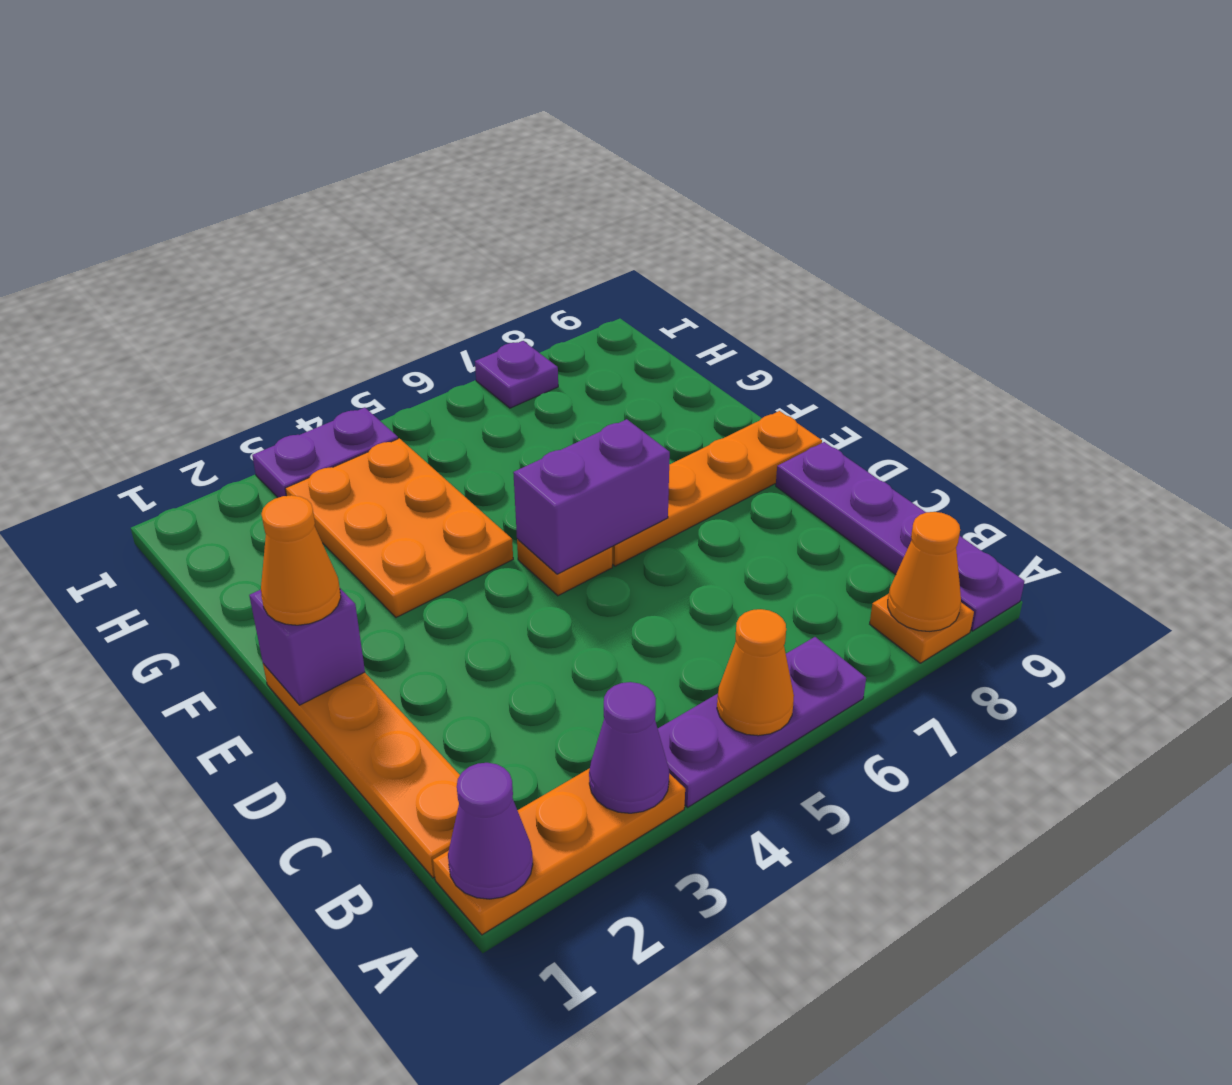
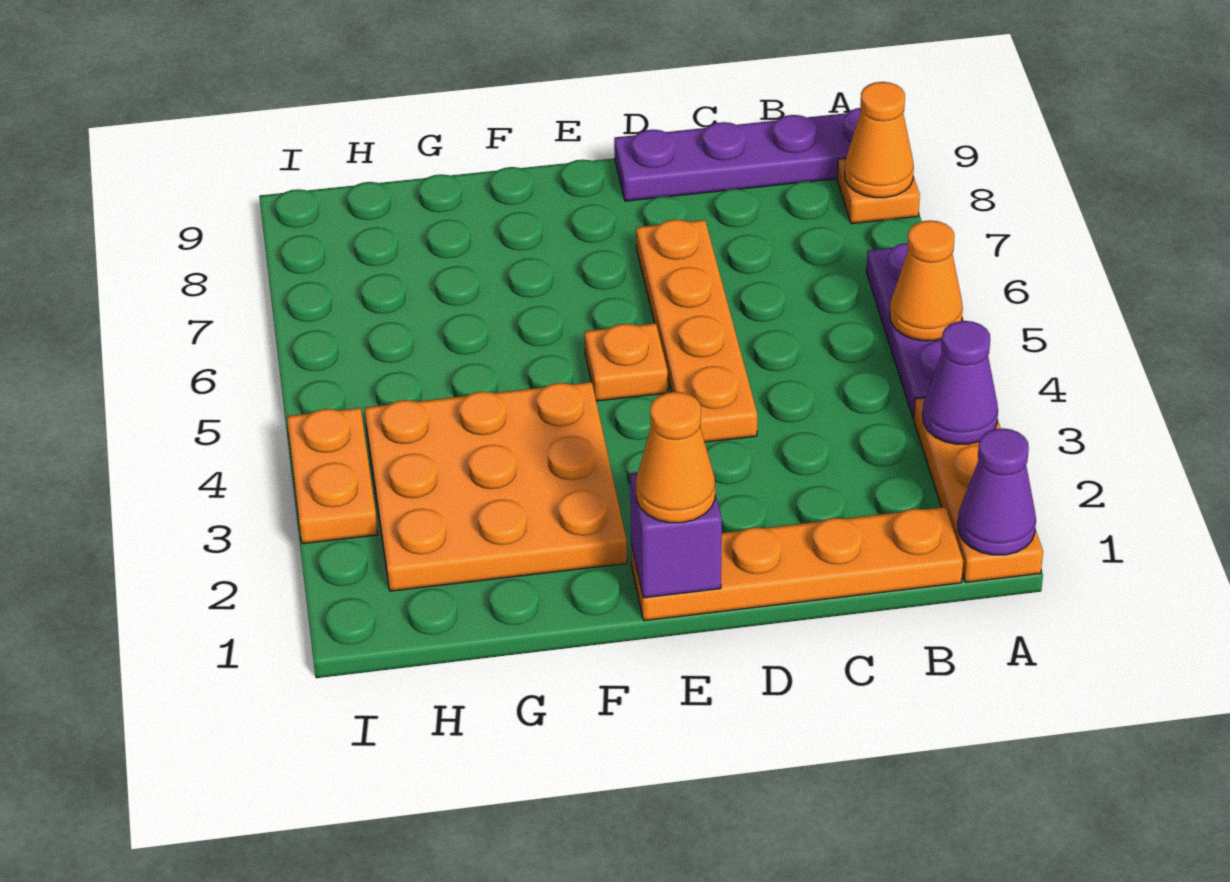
purple 1x2 brick [513,419,670,574] -> none
orange 1x4 plate [612,411,822,566] -> orange 1x4 plate moved to [636,219,757,442]
orange 2x3 plate [285,438,513,617] -> orange 3x3 plate [365,382,627,591]
purple 1x2 plate [252,408,398,498] -> orange 1x2 plate [287,408,378,544]
purple 1x1 plate [475,341,558,408] -> none

